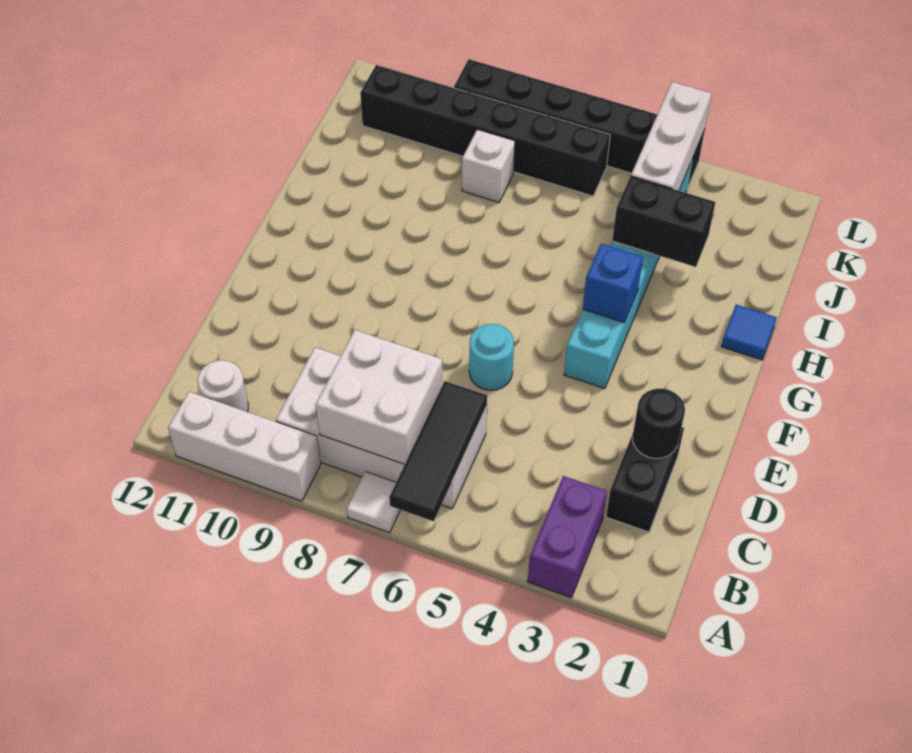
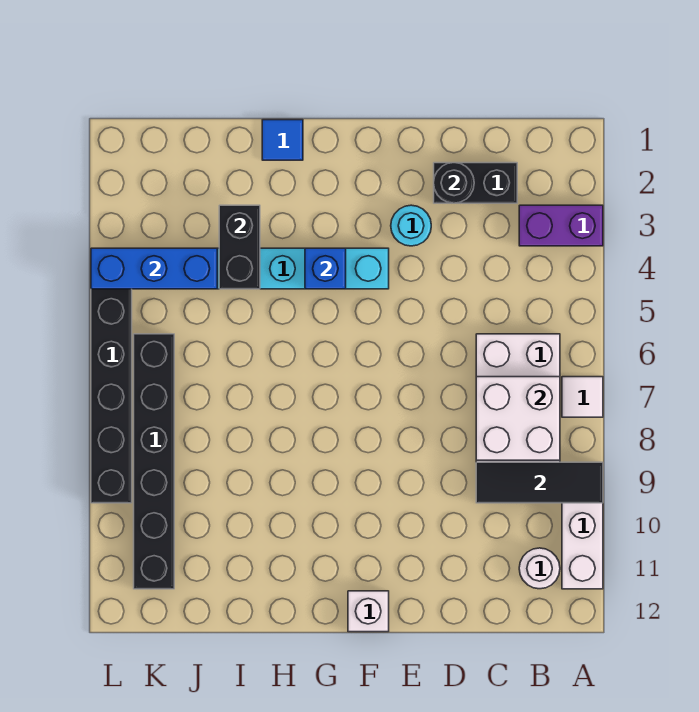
black 1x3 tile [389,381,487,521] -> black 1x3 tile moved to [476,462,603,503]
cyan 1x1 round brick [469,324,514,390] -> cyan 1x1 round brick moved to [391,205,431,246]
white 1x3 brick [631,82,712,191] -> blue 1x3 brick [91,248,217,289]
white 1x1 brick [462,129,515,202] -> white 1x1 brick moved to [348,591,389,632]

